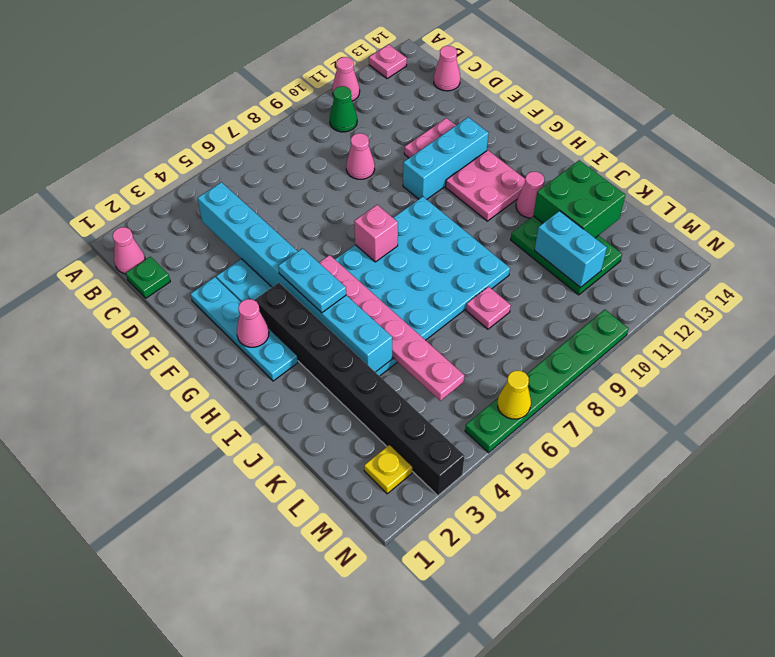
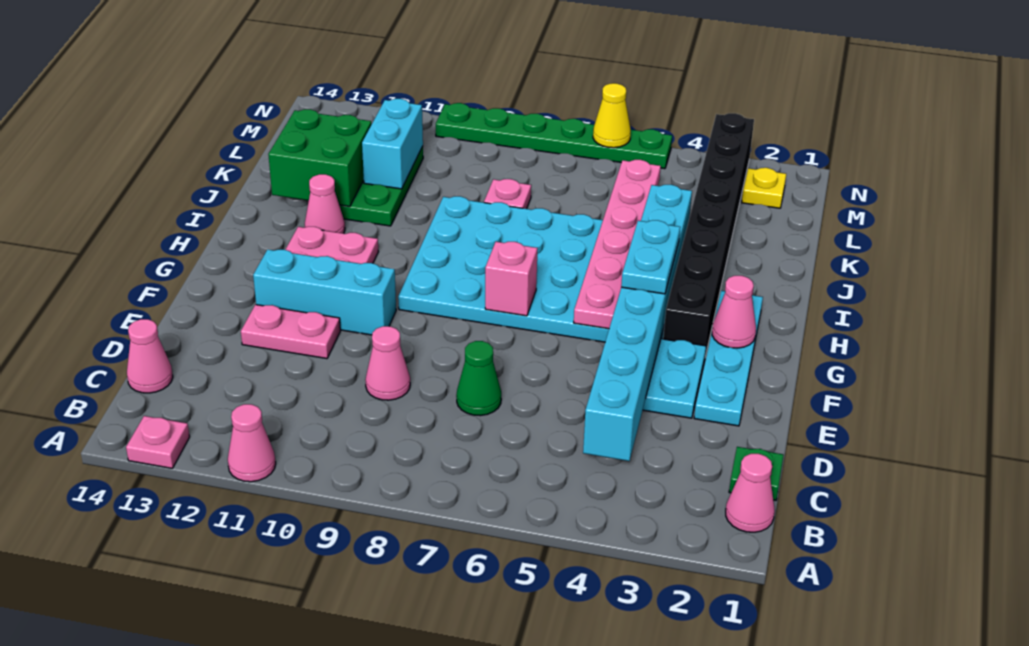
green 1x1 cone [330,86,357,132] -> green 1x1 cone moved to [456,341,501,416]

